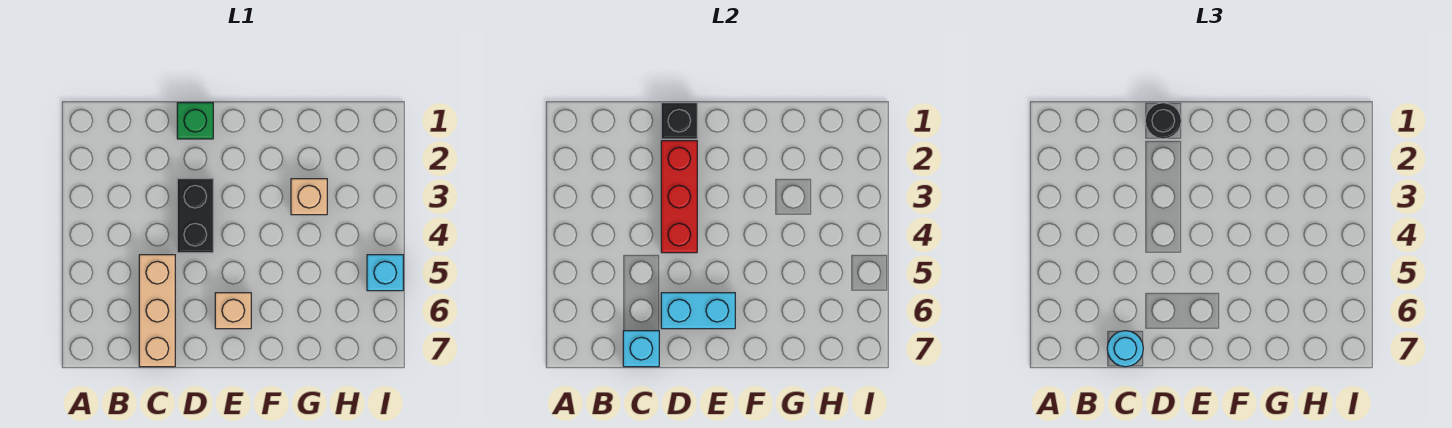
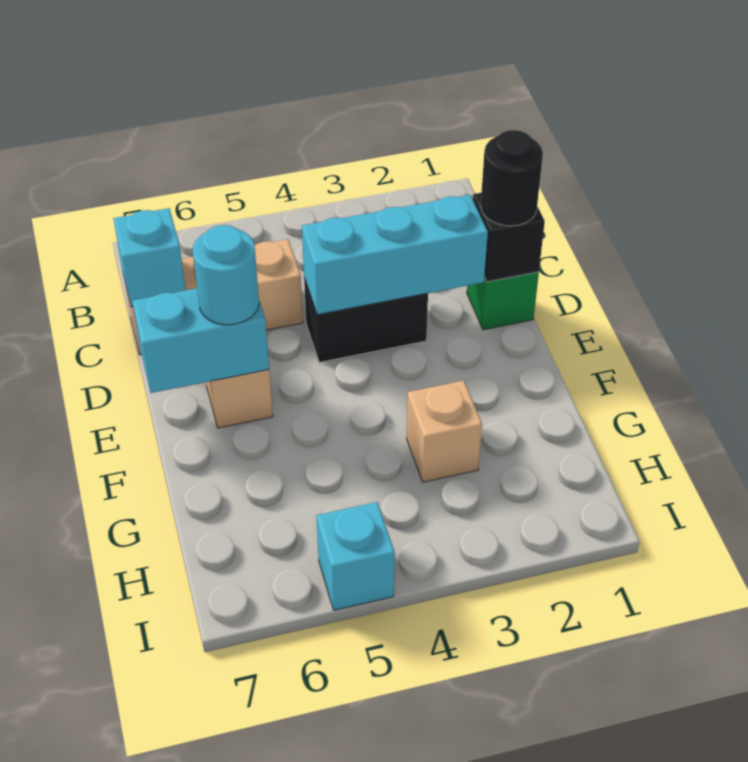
cyan 1x1 round brick [1107,331,1143,367] -> cyan 1x1 round brick moved to [193,225,259,325]
red 1x3 brick [661,141,697,253] -> cyan 1x3 brick [302,195,488,315]
cyan 1x2 brick [661,293,735,329] -> cyan 1x2 brick turned to [133,288,269,393]

